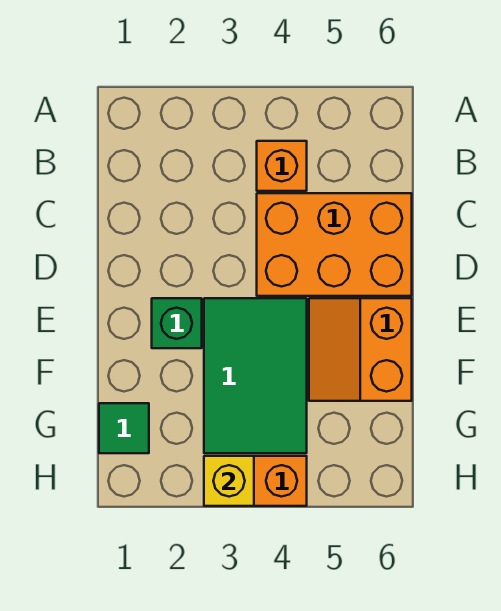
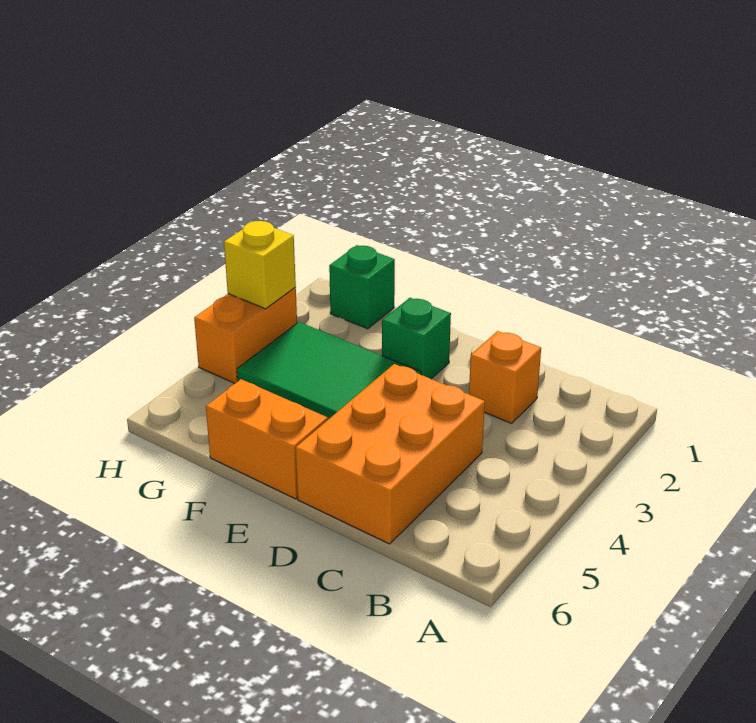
orange 1x1 brick [257,141,307,191] -> orange 1x1 brick moved to [469,331,541,423]
green 1x1 tile [99,403,149,453] -> green 1x1 brick [329,245,395,329]

